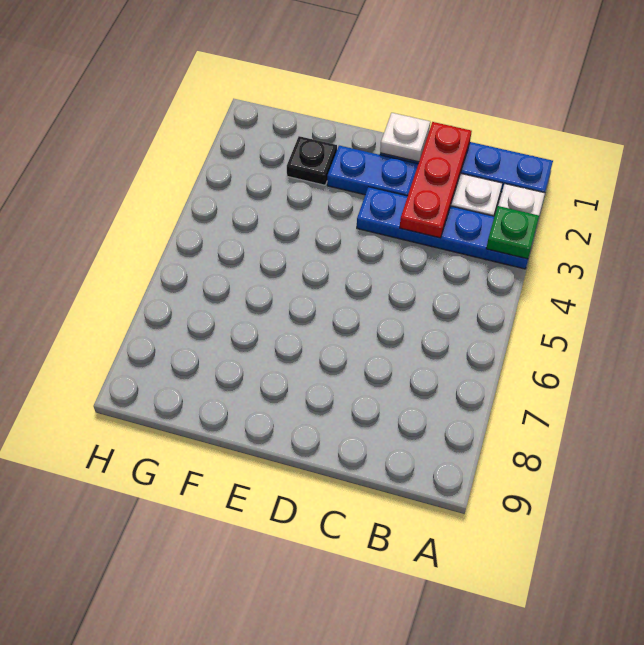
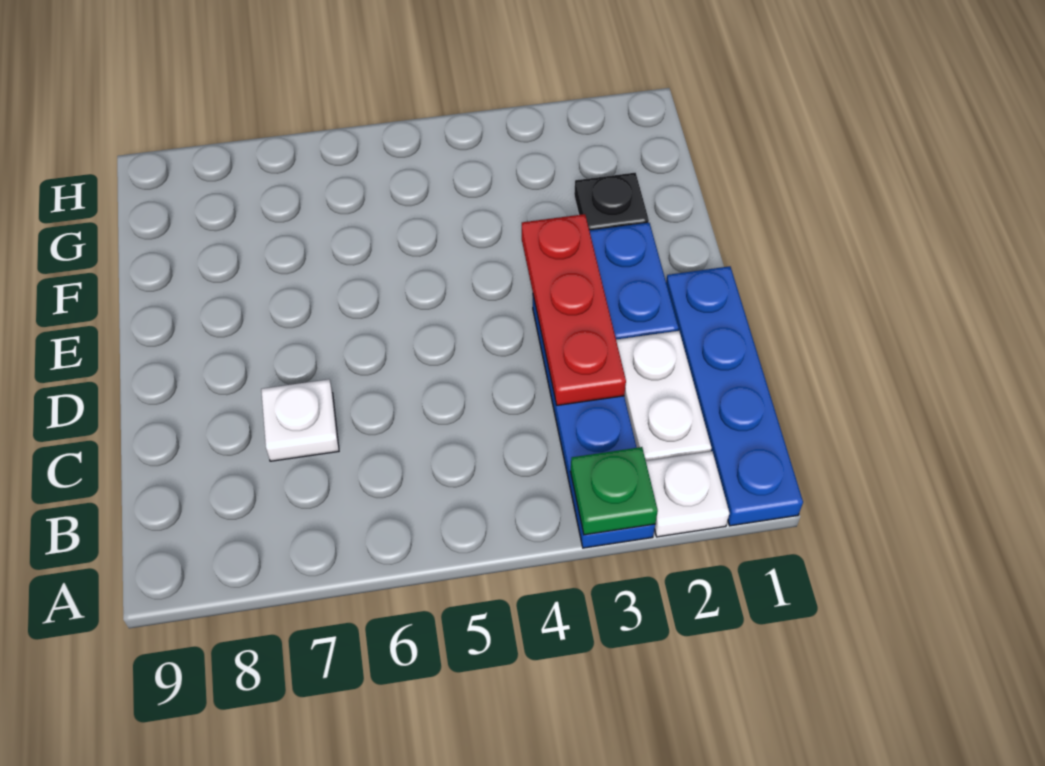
red 1x3 plate [400,122,472,238] -> red 1x3 plate turned to [522,214,626,405]
white 1x1 plate [380,113,430,162] -> white 1x1 plate moved to [261,379,339,461]

